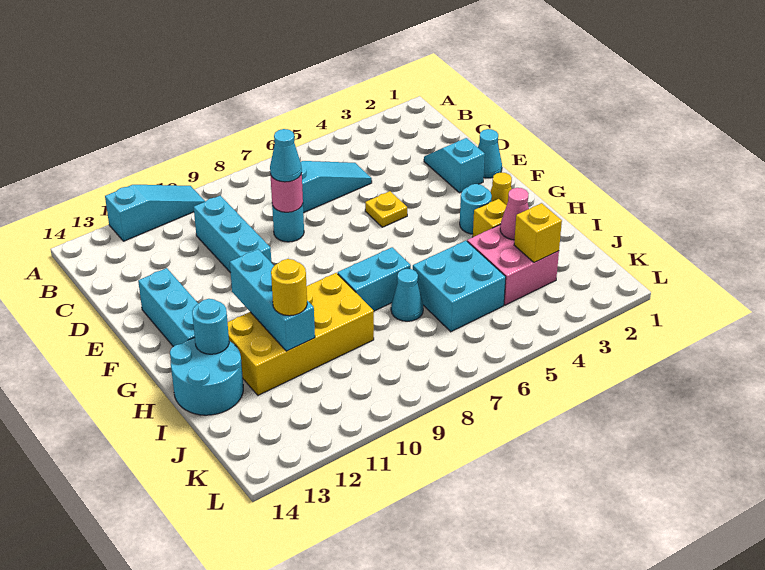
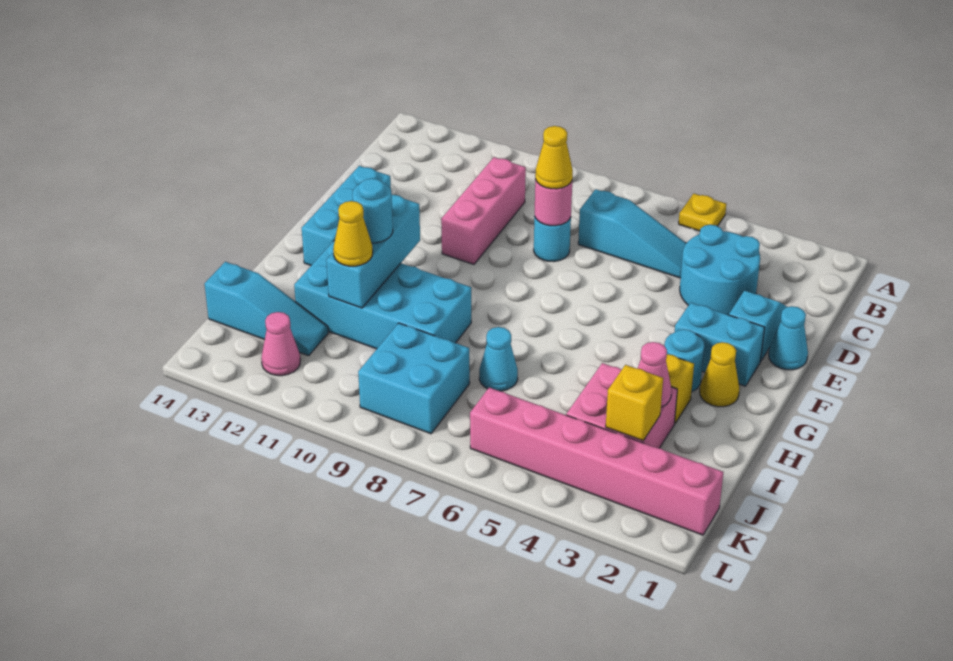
cyan 1x3 slope [105,185,205,241] -> cyan 1x3 slope moved to [205,262,328,356]
cyan 1x3 brick [194,196,271,273] -> pink 1x3 brick [441,157,526,264]
cyan 1x1 cone [270,129,302,182] -> yellow 1x1 cone [535,126,573,189]
yellow 1x1 plate [365,191,407,227] -> yellow 1x1 plate moved to [679,194,726,231]
cyan 1x2 brick [338,247,411,311] -> cyan 1x2 brick moved to [675,303,765,386]
yellow 2x4 brick [228,273,374,395] -> cyan 2x4 brick [294,240,471,349]
cyan 2x2 round brick [170,338,243,415] -> cyan 2x2 round brick moved to [680,225,760,315]
cyan 1x1 round brick [192,299,229,354] -> cyan 1x1 round brick moved to [352,178,393,243]
cyan 2x2 brick [413,241,506,332] -> cyan 2x2 brick moved to [358,323,470,434]
yellow 1x1 round brick [271,259,307,316] -> yellow 1x1 cone [333,201,373,266]
none -> pink 1x6 brick [470,388,723,535]
none -> pink 1x1 cone [261,312,300,376]

